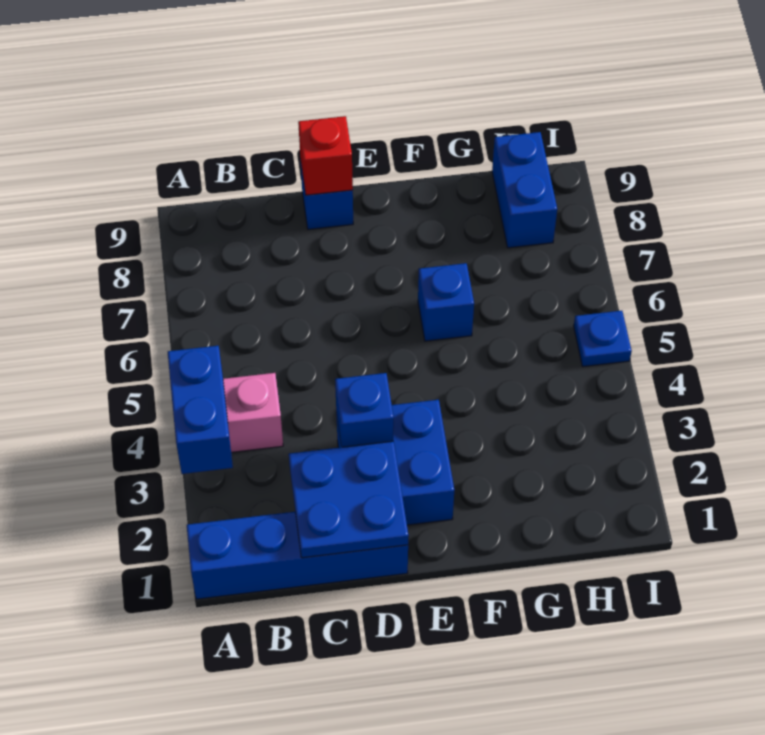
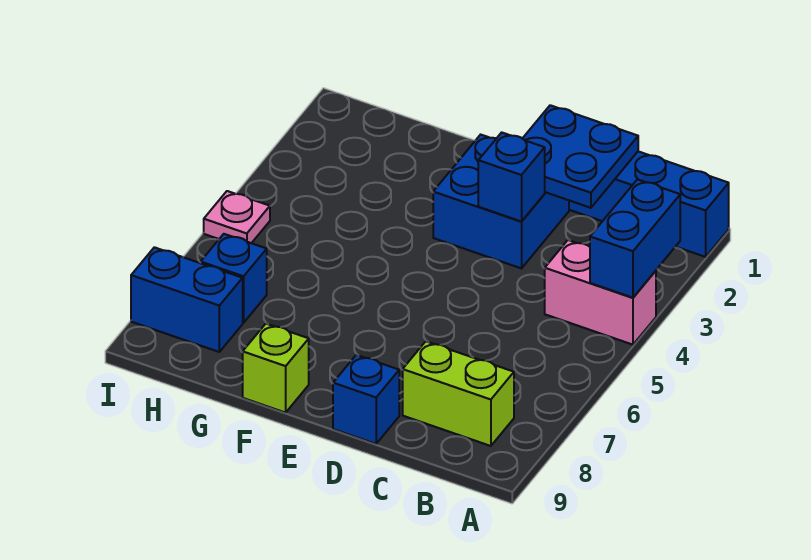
none -> lime 1x2 brick [403,342,514,446]
red 1x1 brick [298,116,353,195] -> none
blue 1x1 brick [418,263,474,341] -> blue 1x1 brick moved to [201,234,267,323]
none -> lime 1x1 brick [243,324,309,413]
blue 1x2 brick [492,132,557,248] -> blue 1x2 brick turned to [131,247,243,352]
blue 1x1 plate [574,311,632,367] -> pink 1x1 plate [204,191,270,243]

